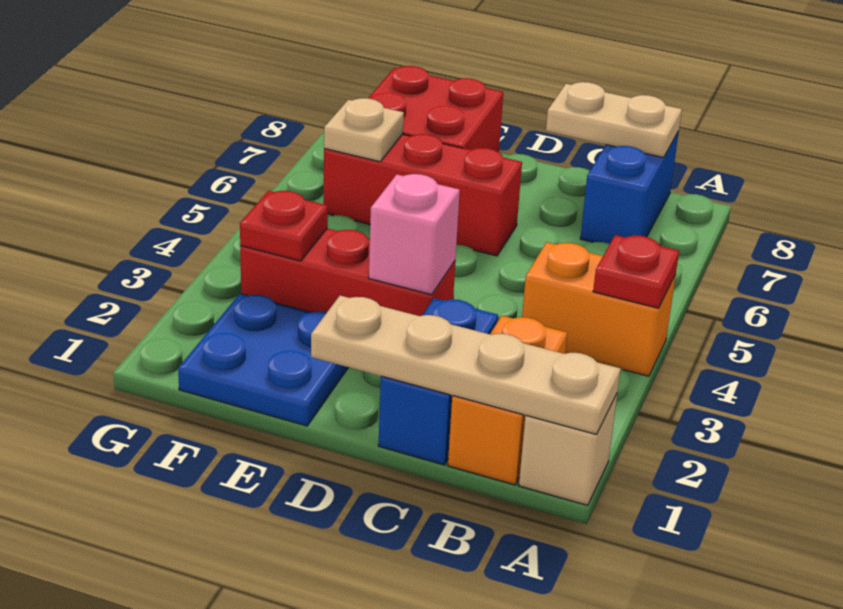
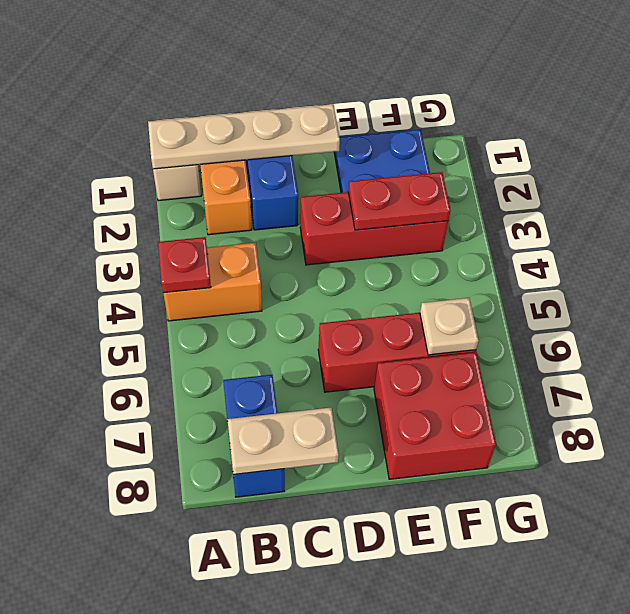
pink 1x1 brick [369,174,460,295] -> none
red 1x1 plate [240,191,328,261] -> red 1x2 plate [348,172,451,230]

